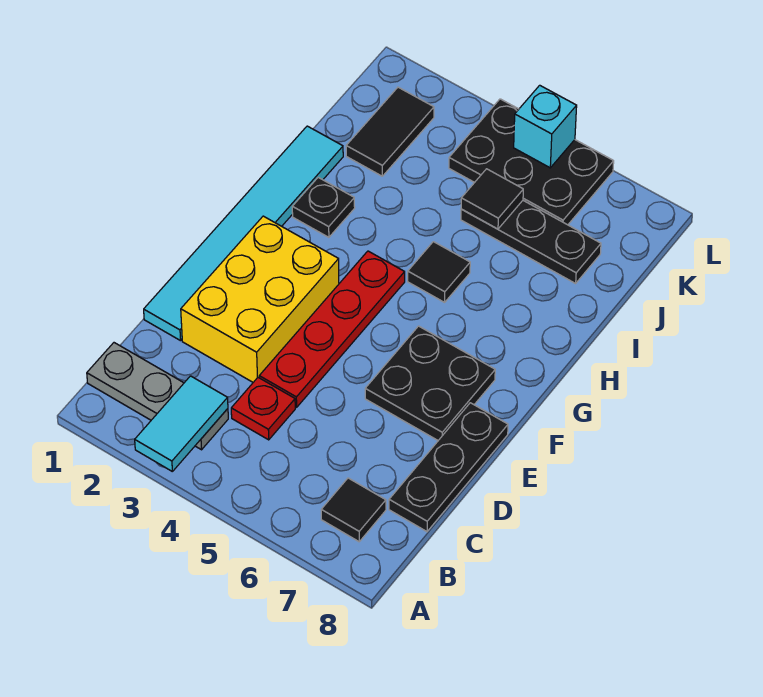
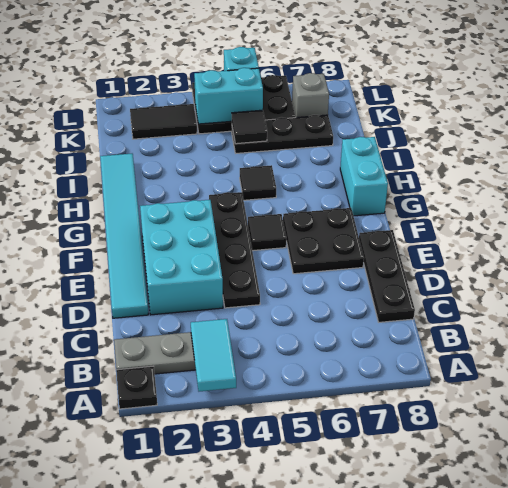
black 1x1 tile [321,478,386,542] -> black 1x1 tile moved to [248,214,286,251]
red 1x1 plate [231,378,295,440] -> none
yellow 2x3 brick [181,216,339,382] -> cyan 2x3 brick [140,200,223,315]
red 1x4 plate [259,251,405,407] -> black 1x4 plate [209,192,260,308]
none -> cyan 1x2 brick [340,137,388,216]
black 1x1 plate [292,177,355,237] -> black 1x1 plate moved to [116,366,157,409]
black 1x2 tile [346,87,434,176] -> black 1x2 tile turned to [130,104,197,139]
none -> cyan 1x2 brick [194,68,263,124]
none -> grey 1x1 brick [292,73,329,118]

